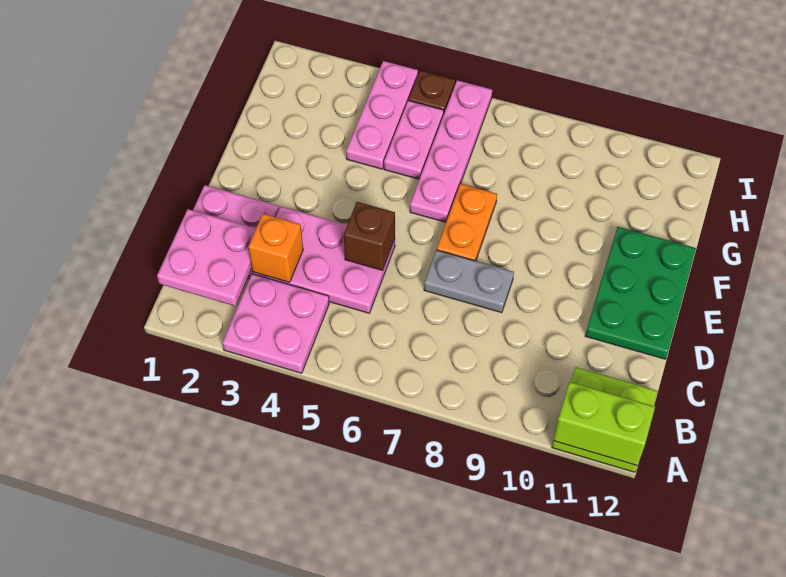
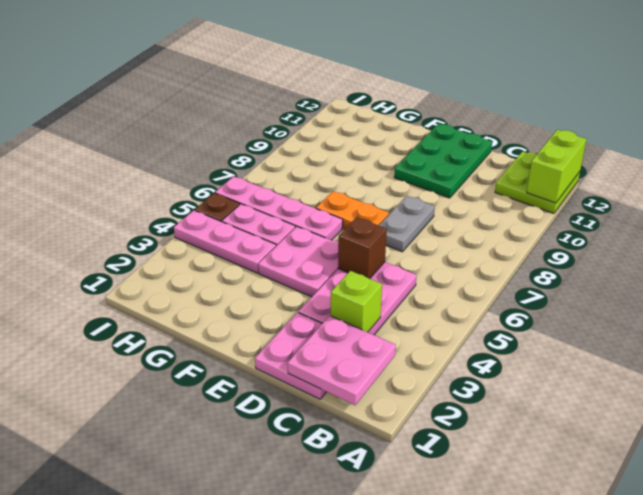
pink 2x2 plate [222,274,329,373] -> pink 2x2 plate moved to [258,227,338,297]
orange 1x1 brick [248,214,303,282] -> lime 1x1 brick [331,271,382,332]
green 2x3 plate [585,227,696,359] -> green 2x3 plate turned to [394,124,492,198]

